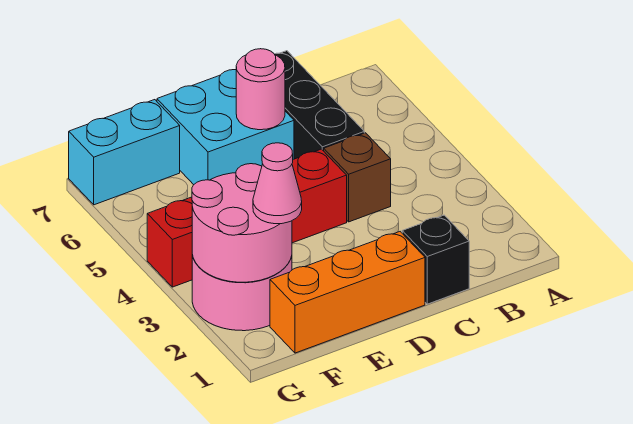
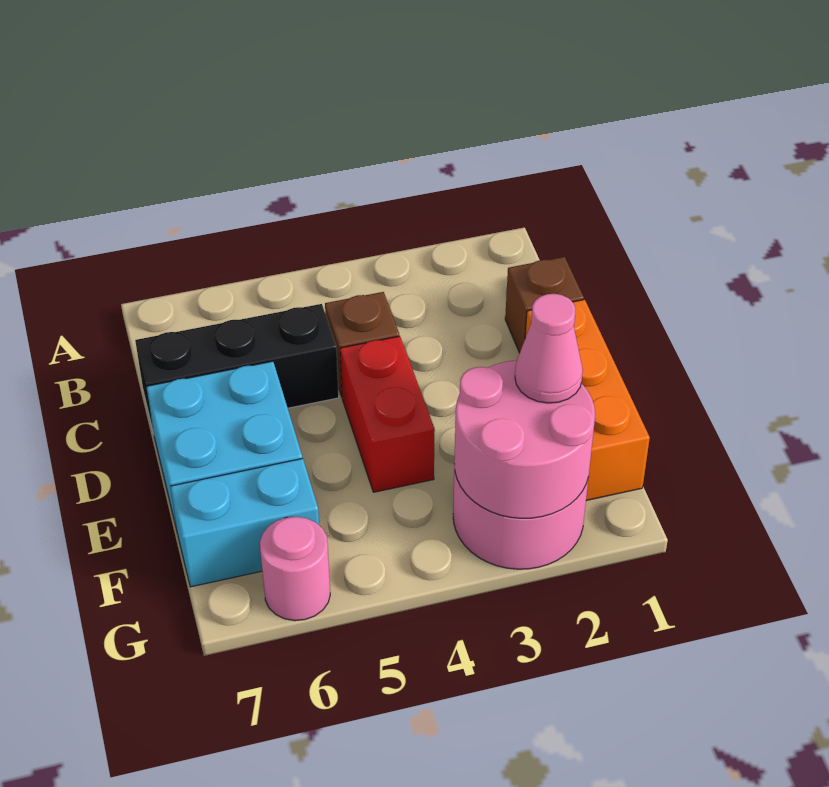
black 1x1 brick [402,215,469,304] -> brown 1x1 brick [505,257,584,353]
red 1x4 brick [147,149,347,287] -> red 1x2 brick [340,336,435,492]
pink 1x1 round brick [236,49,285,130] -> pink 1x1 round brick moved to [260,517,330,621]
cyan 1x2 brick [69,100,180,205] -> cyan 1x2 brick turned to [170,458,319,587]

